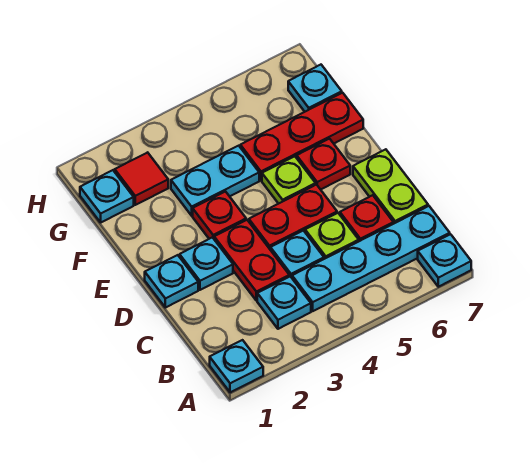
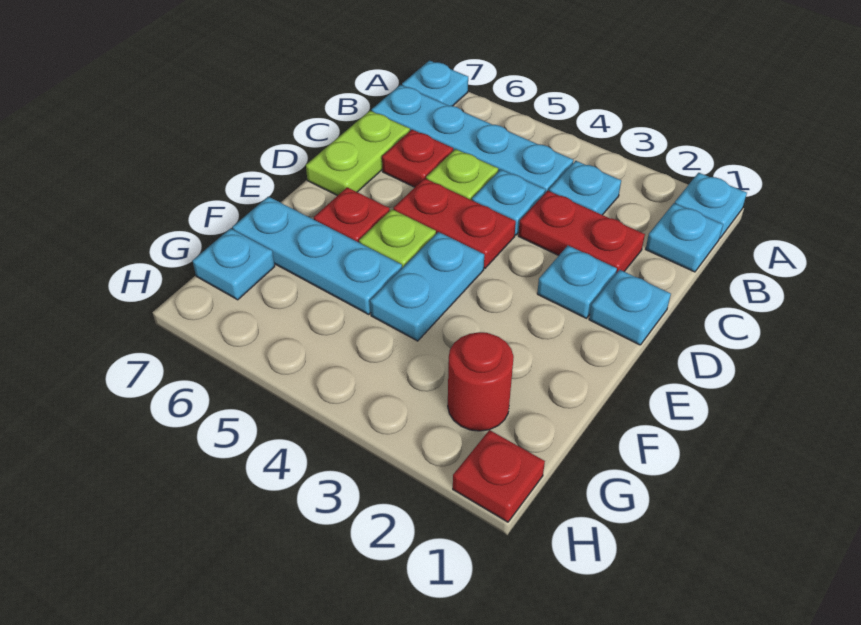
red 1x2 plate [214,220,289,301] -> red 1x2 plate turned to [518,191,645,273]
red 1x1 plate [193,192,246,239] -> red 1x1 plate moved to [453,430,545,522]
cyan 1x2 plate [171,146,259,216] -> cyan 1x2 plate turned to [370,232,484,341]
red 1x3 plate [240,93,363,180] -> cyan 1x3 plate [232,197,402,314]
cyan 1x1 plate [80,170,134,222] -> cyan 1x1 plate moved to [646,203,723,272]
red 1x1 tile [115,152,168,205] -> red 1x1 round brick [448,332,514,431]

